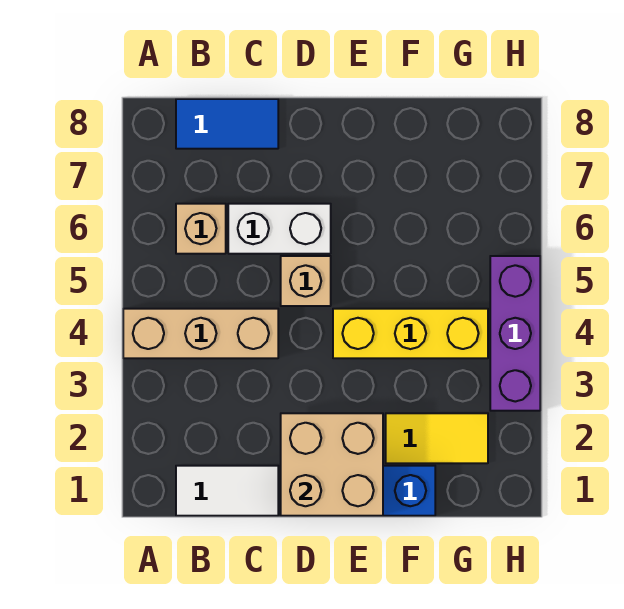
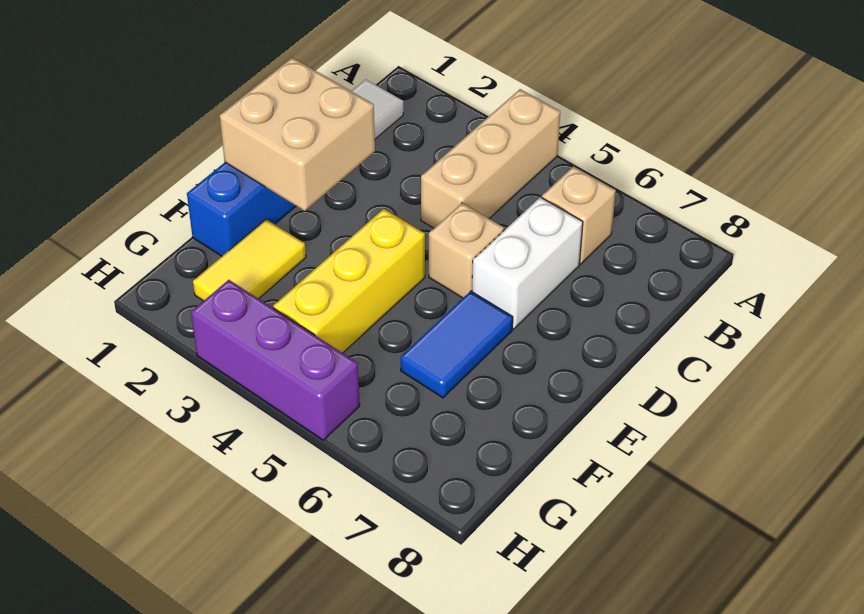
blue 1x2 tile [176,99,278,149] -> blue 1x2 tile moved to [400,291,513,398]

